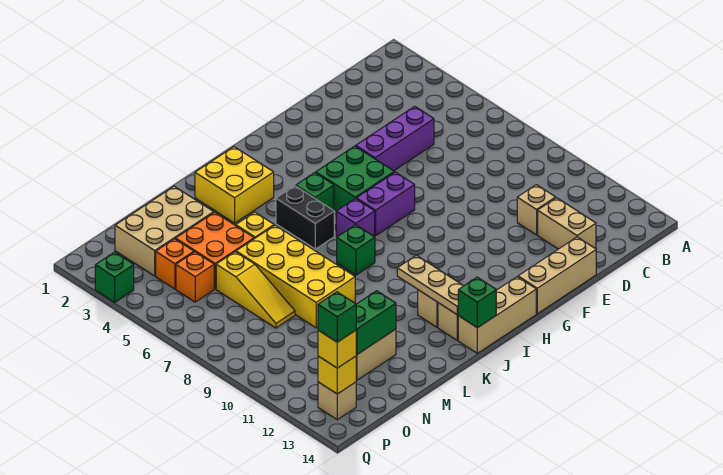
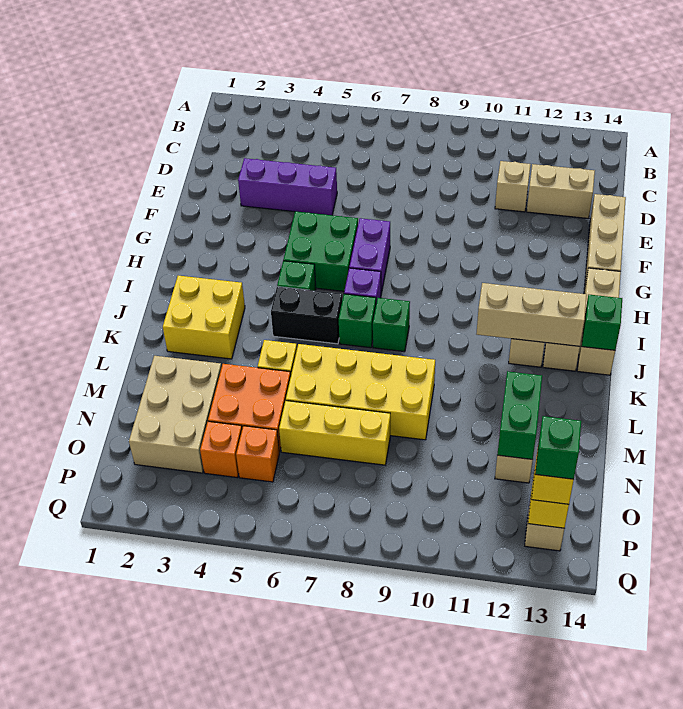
purple 1x3 brick [356,106,434,171] -> purple 1x3 brick turned to [238,158,337,215]
tan 1x3 plate [397,255,463,315] -> tan 1x3 brick [476,283,587,346]
yellow 1x3 slope [216,252,295,328] -> yellow 1x3 brick [279,401,390,465]
green 1x1 brick [95,252,134,302] -> green 1x1 brick moved to [339,294,376,348]

